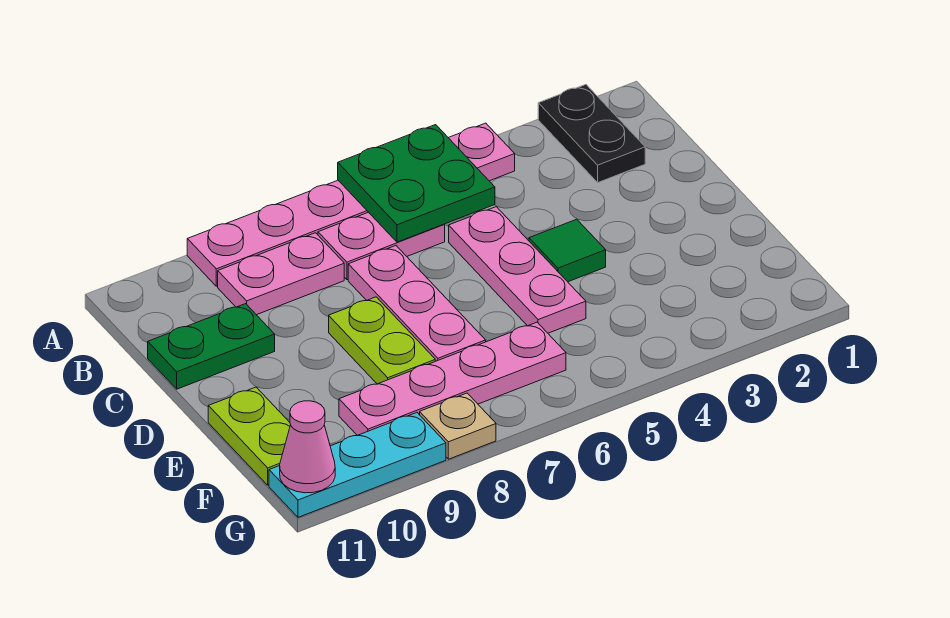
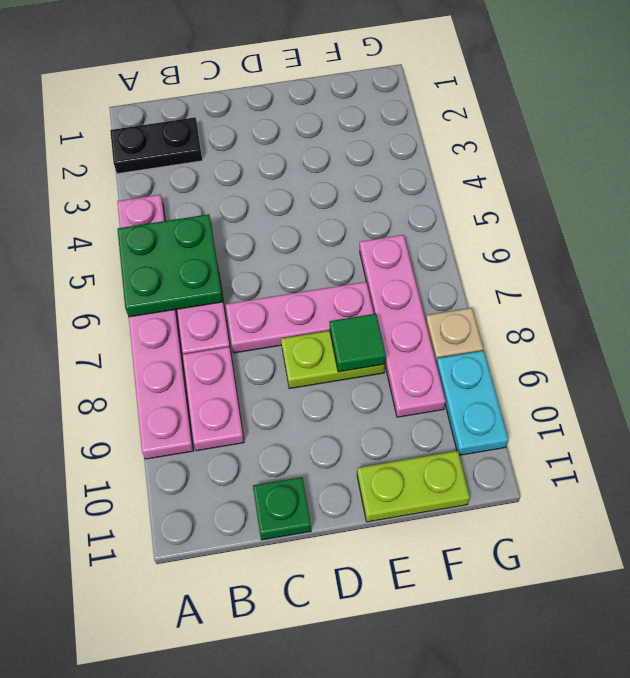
pink 1x3 plate [449,207,586,333] -> none
green 1x2 plate [148,304,275,389] -> green 1x1 plate [253,477,311,540]
green 1x1 tile [529,219,606,282] -> green 1x1 tile moved to [329,314,386,372]
cyan 1x3 plate [269,413,446,517] -> cyan 1x2 plate [436,351,509,455]
pink 1x1 cone [280,401,335,493] -> none

